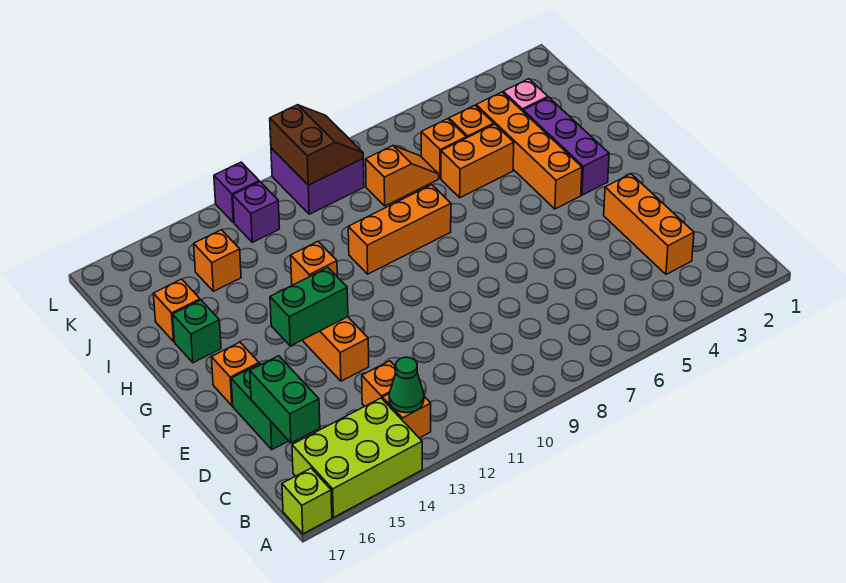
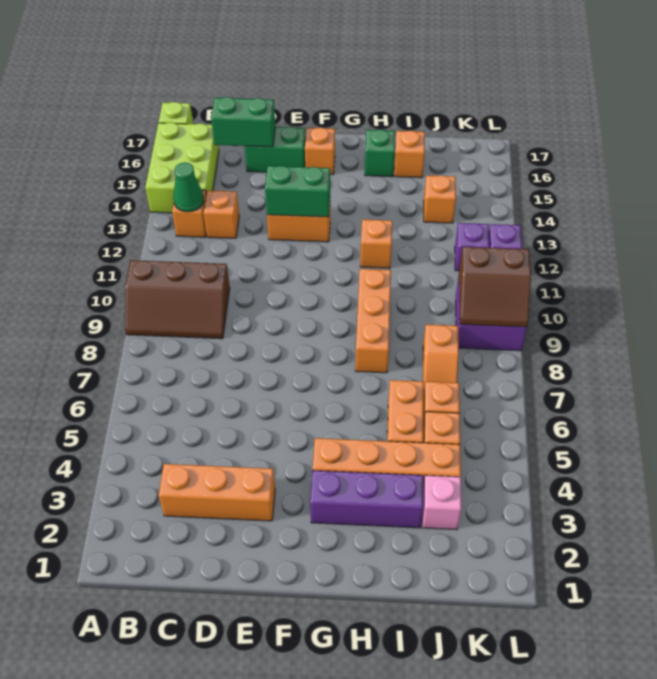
none -> brown 2x3 slope [125,260,230,339]
green 1x2 brick [270,268,348,346] -> green 1x2 brick turned to [265,166,330,217]

